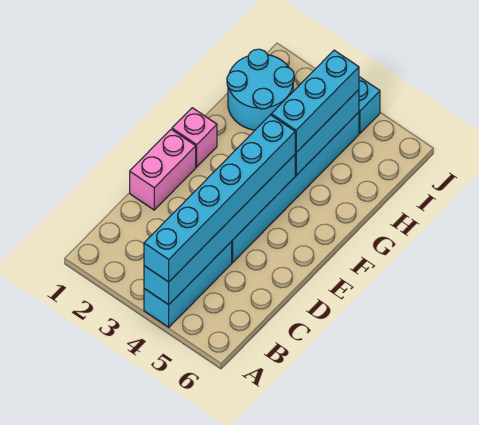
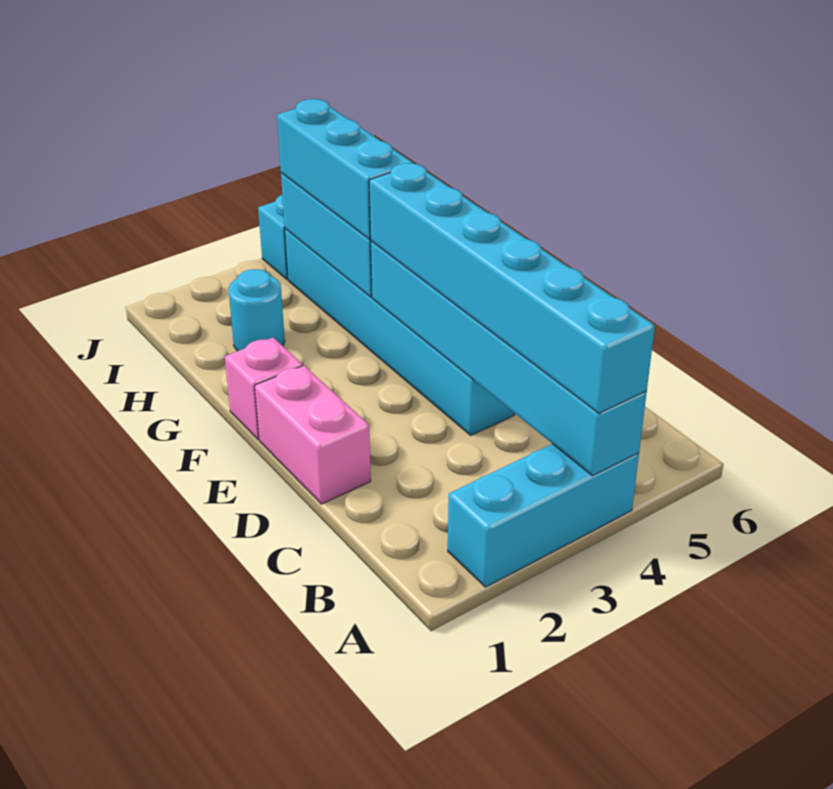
cyan 1x3 brick [144,241,232,327] -> cyan 1x3 brick turned to [448,444,639,587]
cyan 2x2 round brick [227,49,294,130] -> cyan 1x1 round brick [228,269,285,351]

